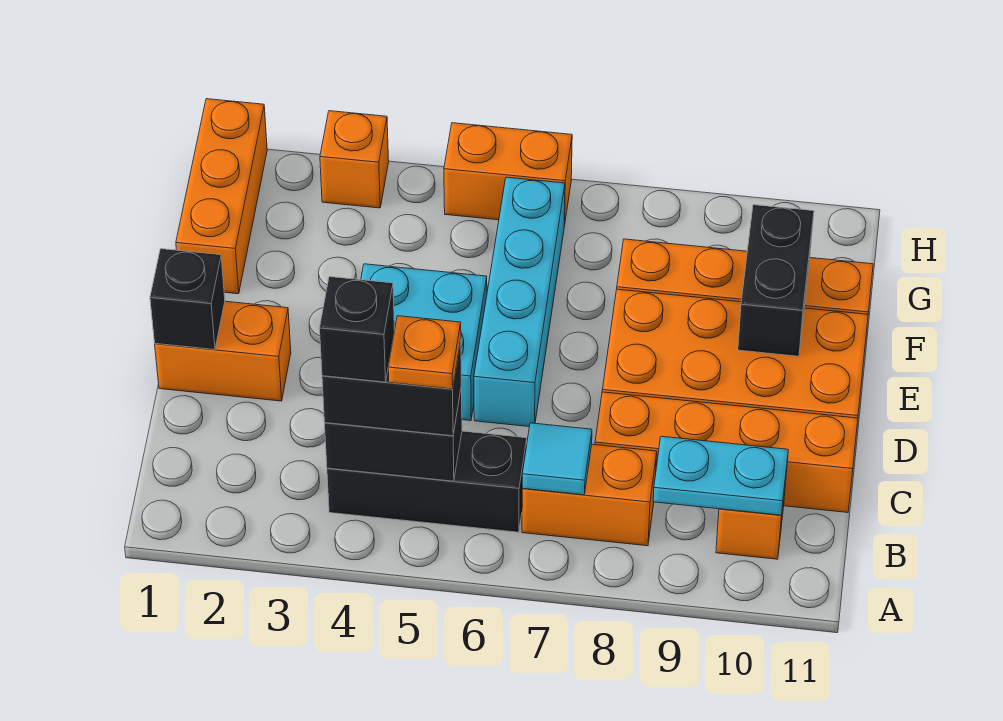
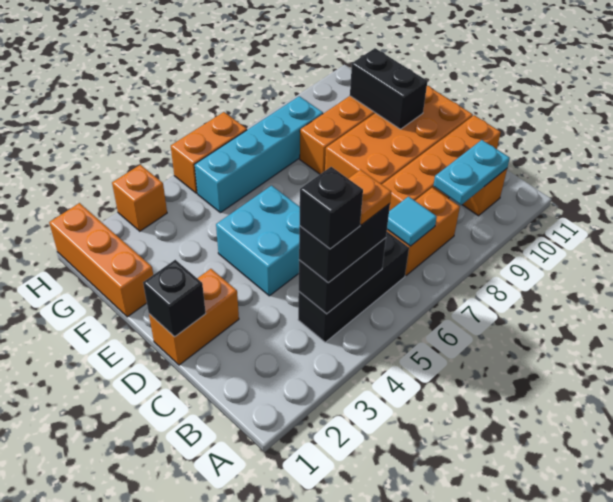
cyan 1x4 brick [474,177,565,427] -> cyan 1x4 brick turned to [195,96,323,213]

